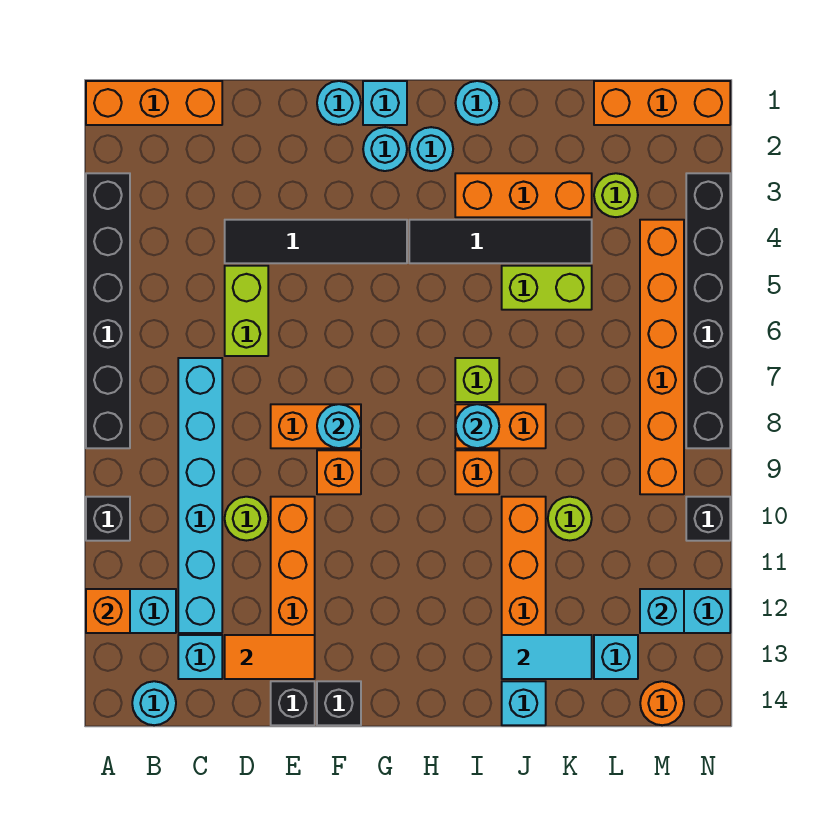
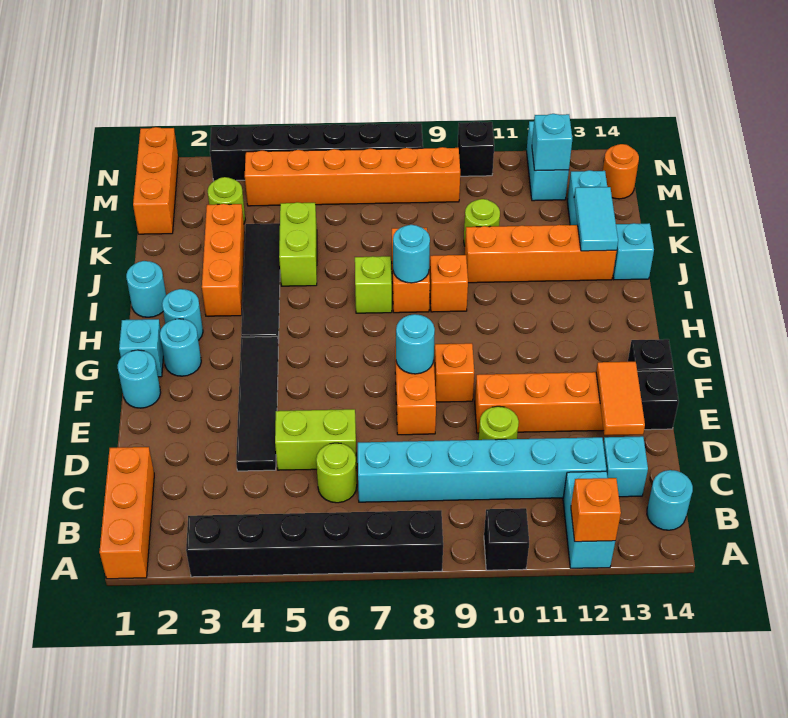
none -> lime 1x1 round brick [316,443,357,503]

